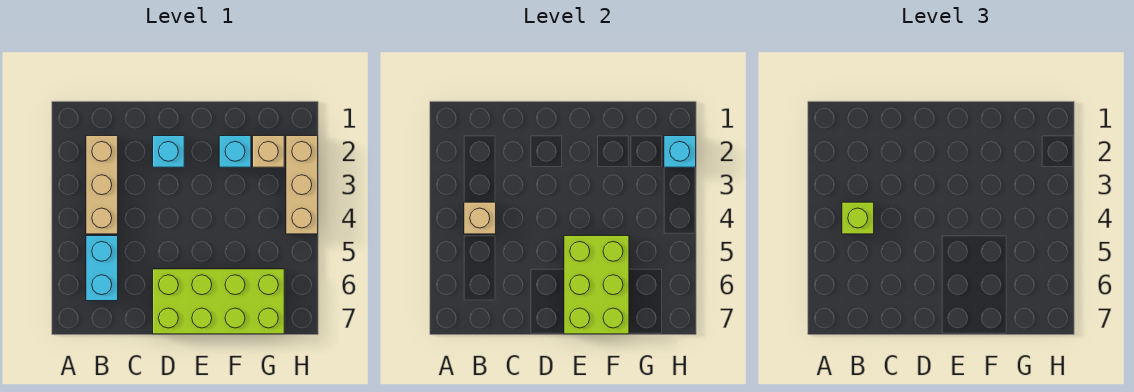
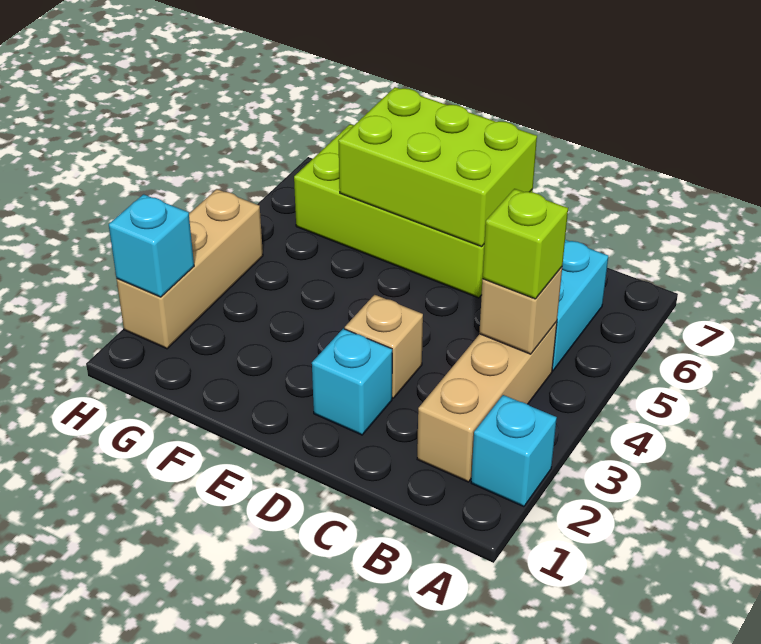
lime 2x3 brick [564,236,629,334] -> lime 2x3 brick turned to [338,87,537,247]
cyan 1x1 brick [219,136,251,167] -> cyan 1x1 brick moved to [471,395,557,507]
tan 1x1 brick [253,136,284,167] -> tan 1x1 brick moved to [345,295,423,398]

